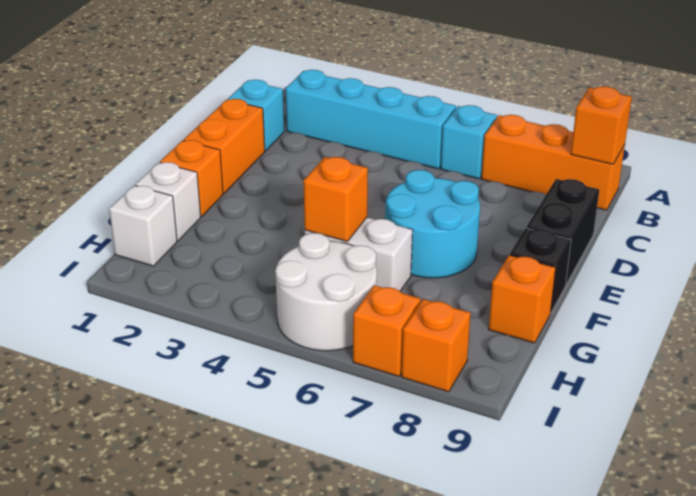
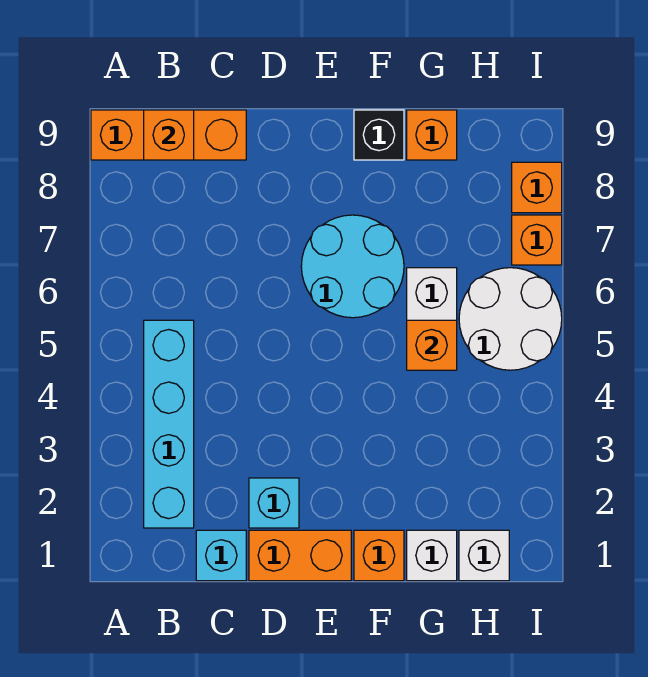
cyan 1x1 brick [441,105,497,179] -> cyan 1x1 brick moved to [249,478,299,528]
orange 1x3 brick [481,115,625,210] -> orange 1x3 brick turned to [91,110,246,160]
black 1x2 brick [526,179,599,285] -> none

